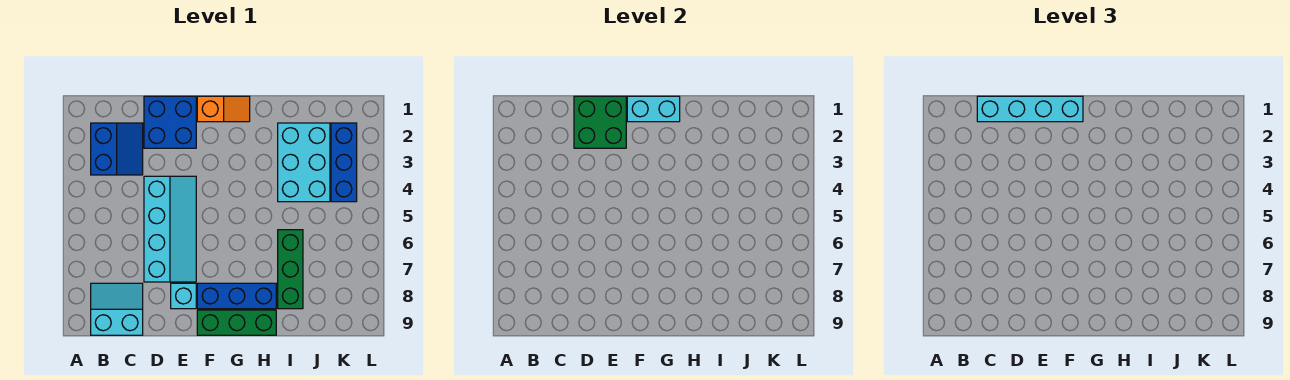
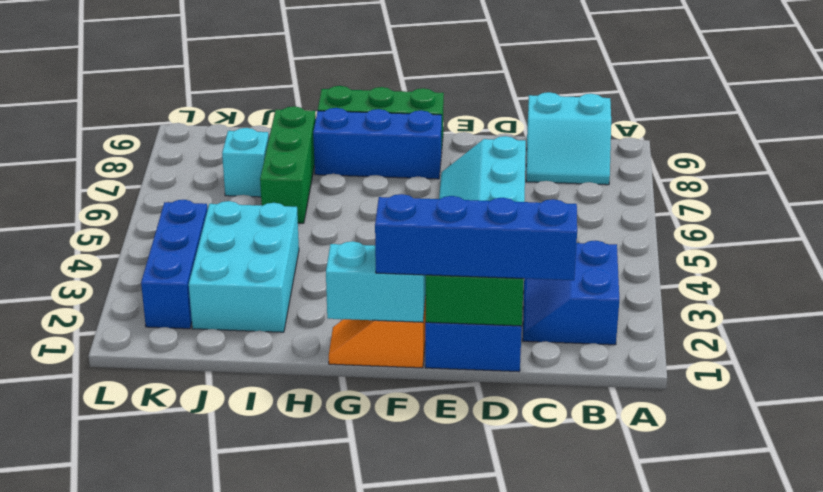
cyan 1x4 brick [977,96,1083,122] -> blue 1x4 brick [375,194,577,280]
cyan 1x1 brick [171,283,196,309] -> cyan 1x1 brick moved to [222,128,269,197]

